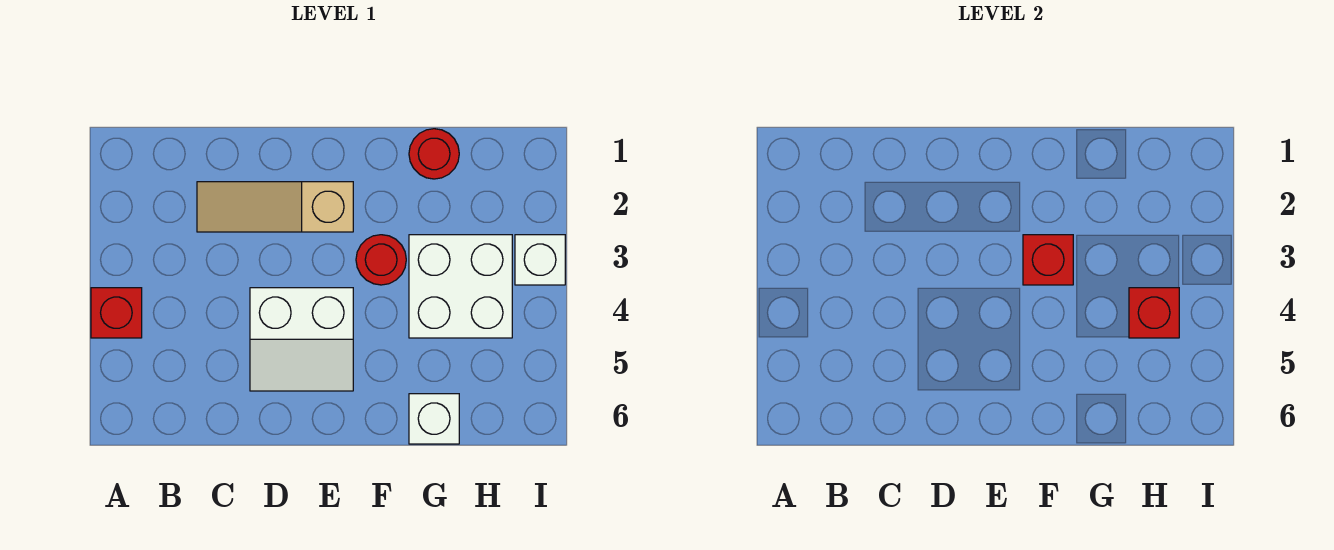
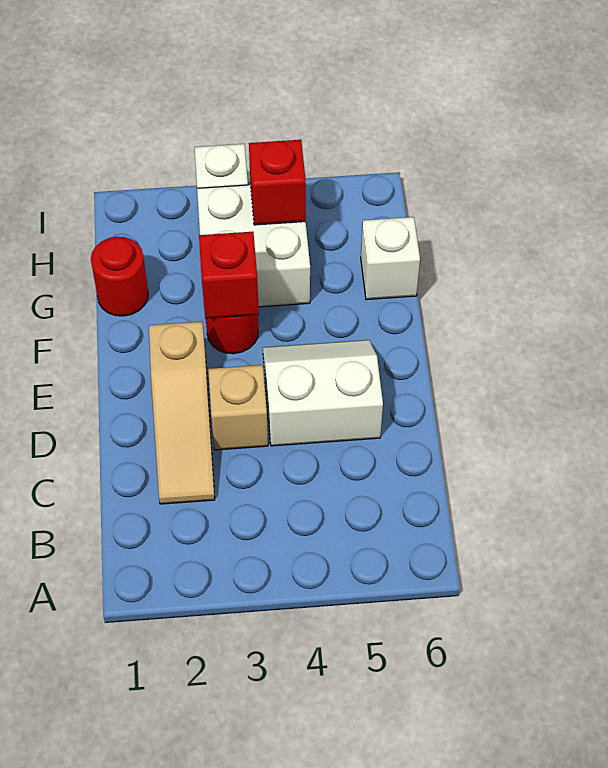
red 1x1 brick [91,288,142,338] -> none
none -> tan 1x1 brick [208,365,268,450]
white 2x2 slope [250,288,353,391] -> white 2x2 slope turned to [263,340,383,446]

